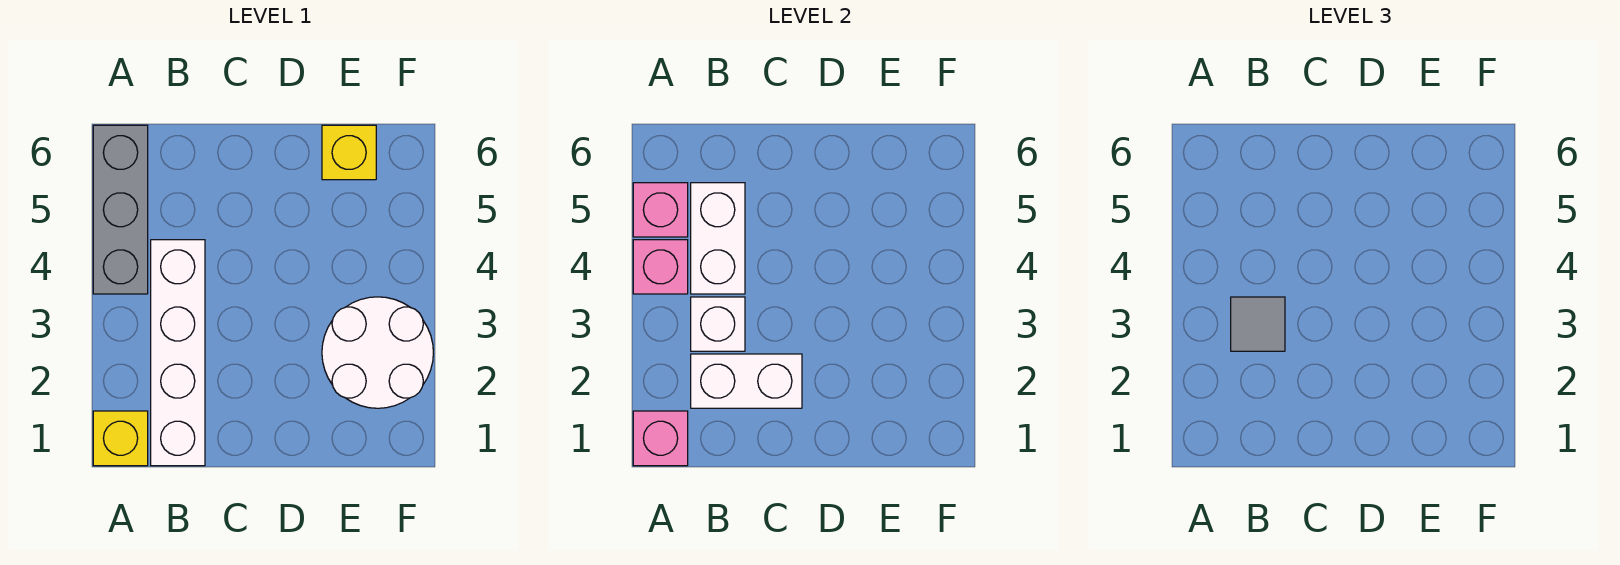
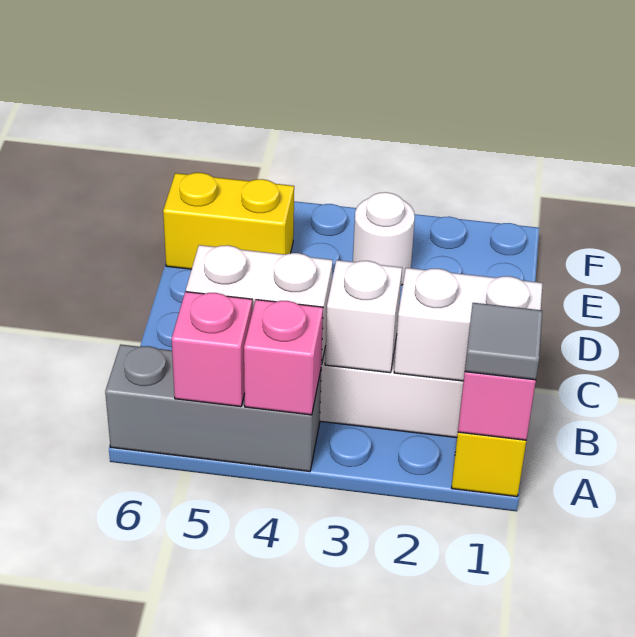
white 1x2 brick [691,354,802,408] -> white 1x2 brick turned to [394,268,543,381]
grey 1x1 tile [1231,297,1285,351] -> grey 1x1 tile moved to [465,303,542,380]
white 2x2 round brick [322,297,433,408] -> white 1x1 round brick [353,192,415,285]
yellow 1x1 brick [322,125,376,180] -> yellow 1x2 brick [163,173,294,269]

